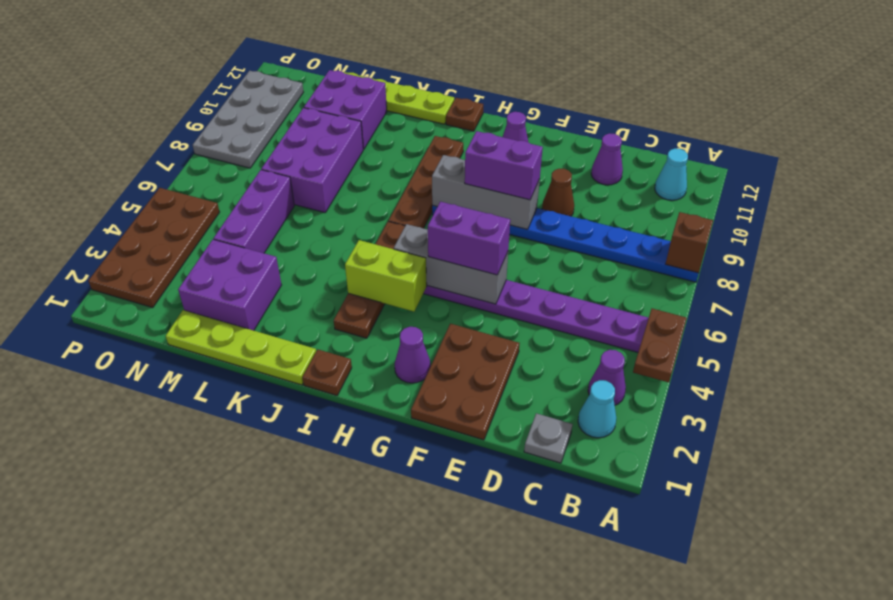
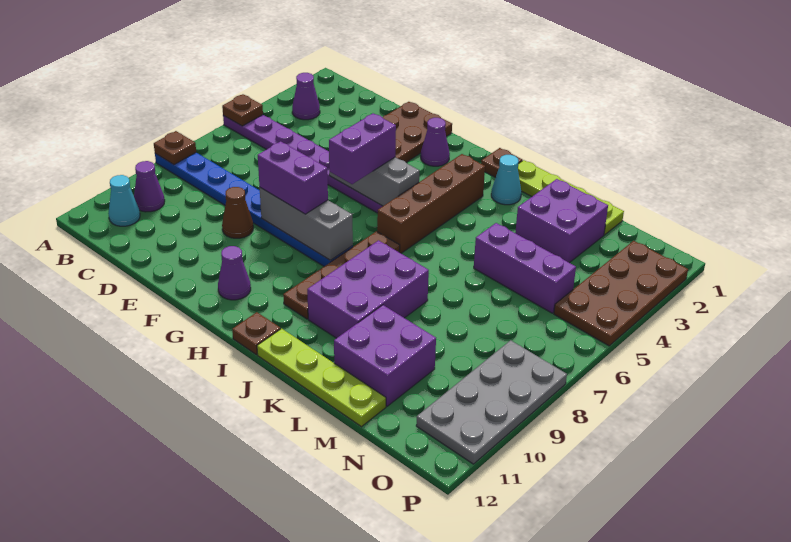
brown 1x2 plate [633,309,687,382] -> brown 1x1 plate [222,94,263,126]
brown 1x1 brick [666,212,713,273] -> brown 1x1 plate [154,131,196,165]
cyan 1x1 cone [578,380,616,438] -> cyan 1x1 cone moved to [491,155,521,205]
grey 1x1 plate [524,413,573,463] -> none
purple 1x1 cone [591,133,623,185] -> purple 1x1 cone moved to [134,161,165,212]
purple 1x2 brick [428,202,510,275] -> purple 1x2 brick turned to [329,113,396,184]
lime 1x2 brick [345,240,427,312] -> none
brown 1x4 plate [334,221,405,338] -> brown 1x4 brick [377,154,485,253]
purple 2x3 brick [261,108,363,213] -> purple 2x3 brick moved to [307,240,429,338]
purple 1x3 brick [213,170,294,253] -> purple 1x3 brick turned to [474,223,576,313]

